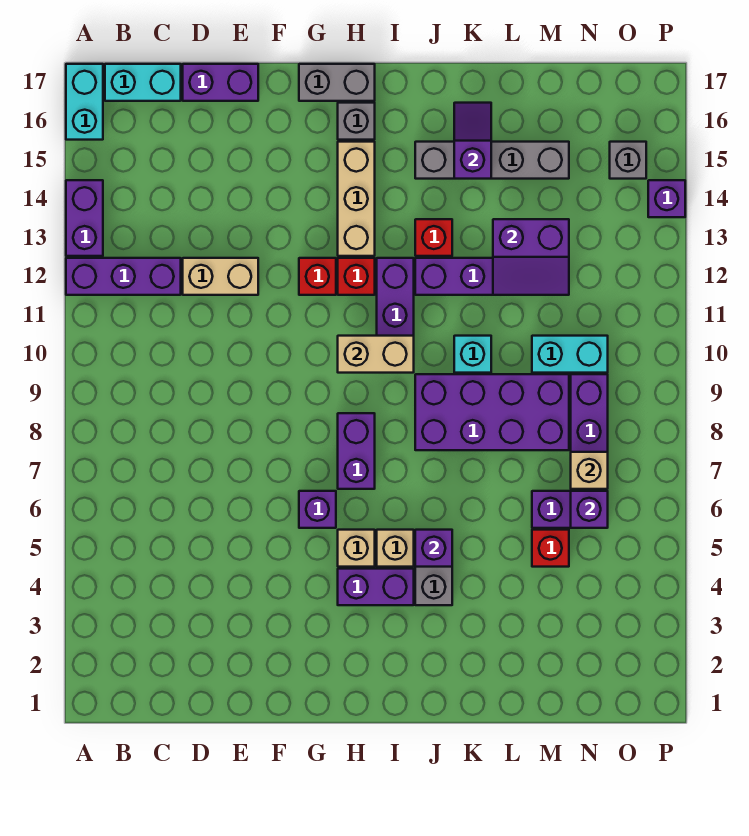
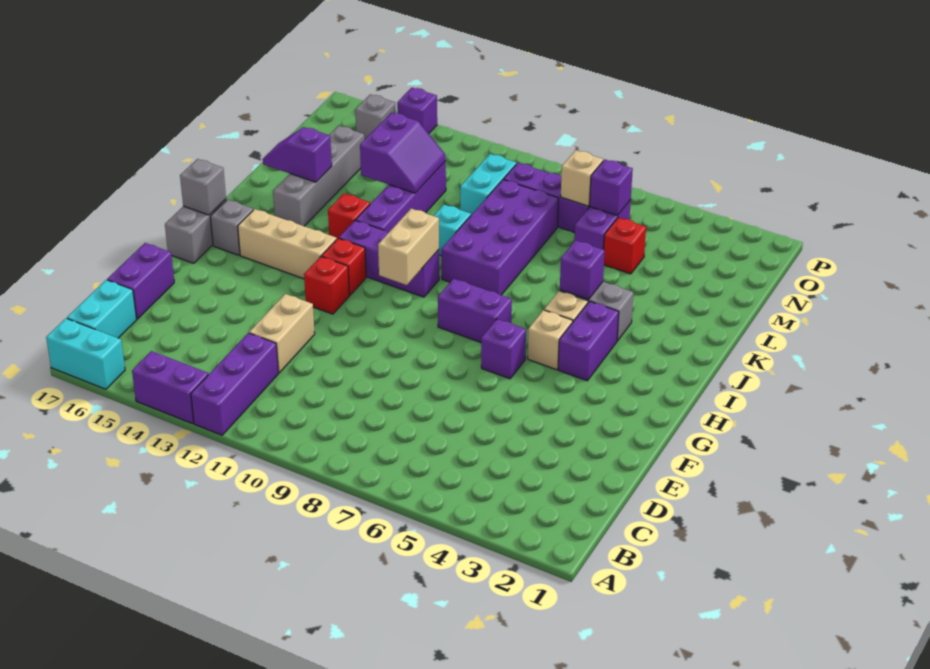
none -> grey 1x1 brick [180,159,226,215]

